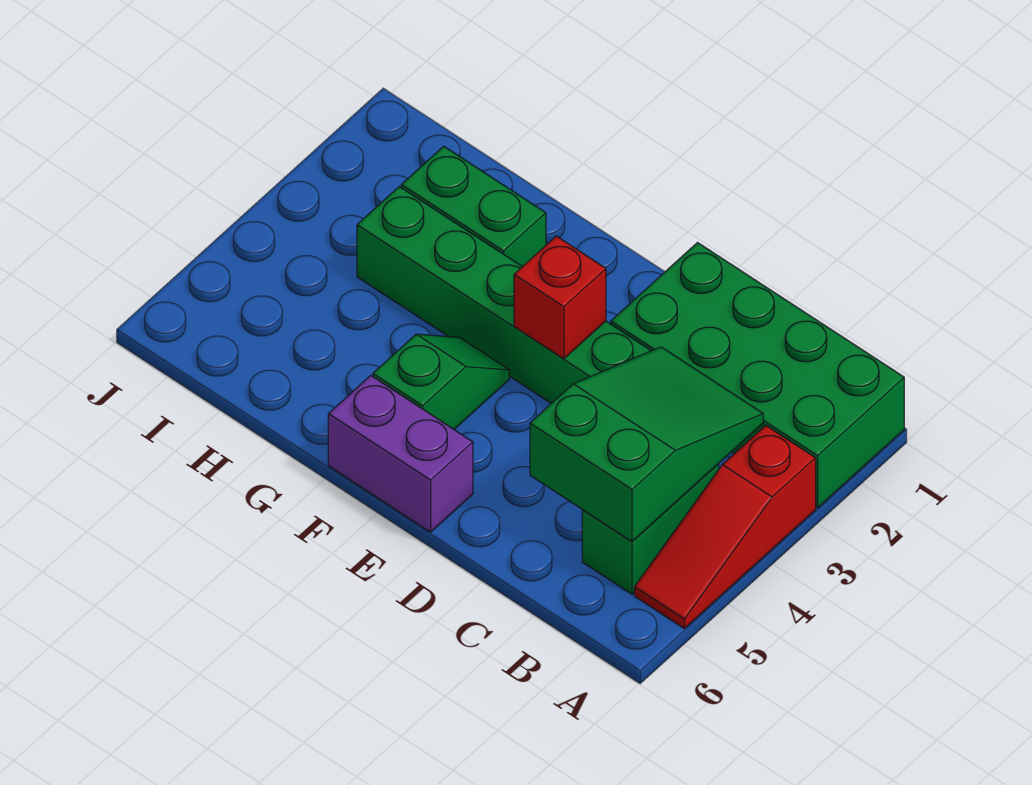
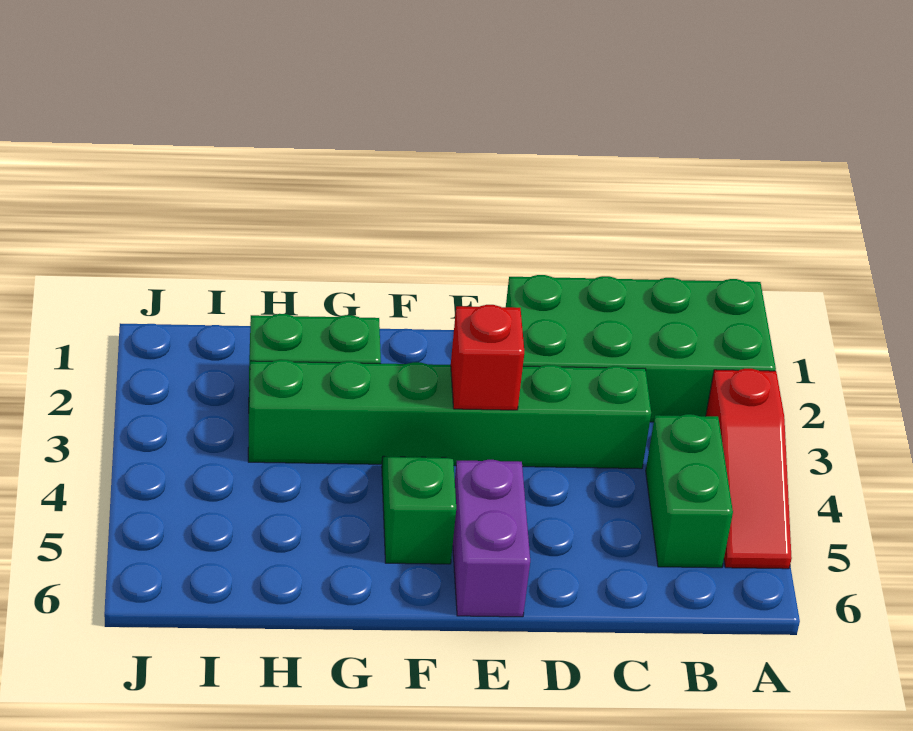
green 2x3 slope [530,347,763,541] -> none
purple 1x2 brick [328,376,473,532] -> purple 1x2 brick turned to [453,460,530,617]

